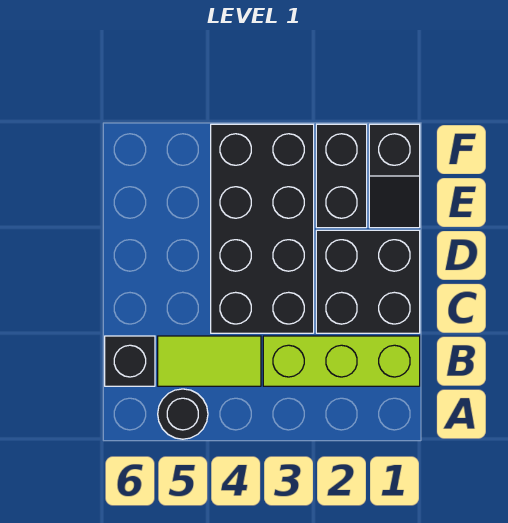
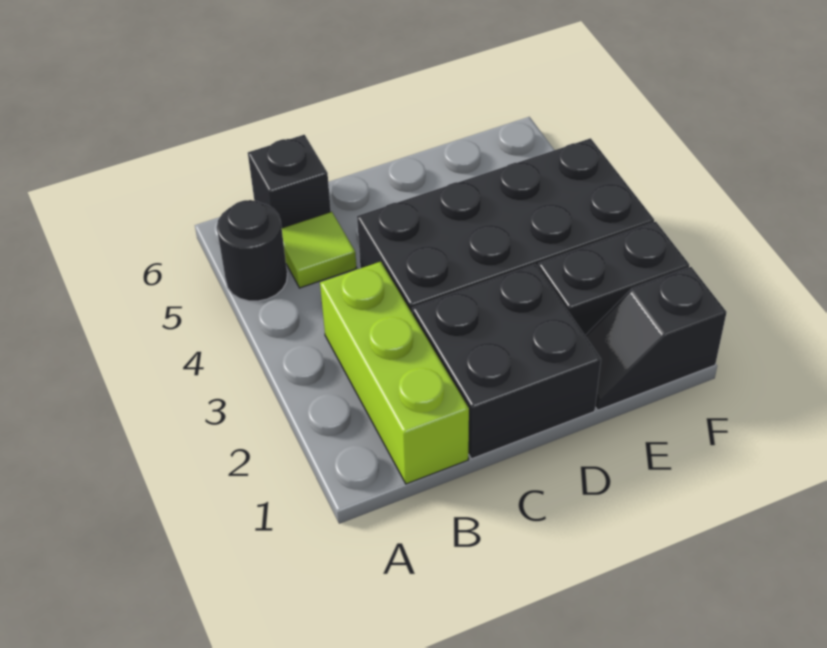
lime 1x2 tile [158,336,261,386] -> lime 1x1 tile [282,212,356,288]

